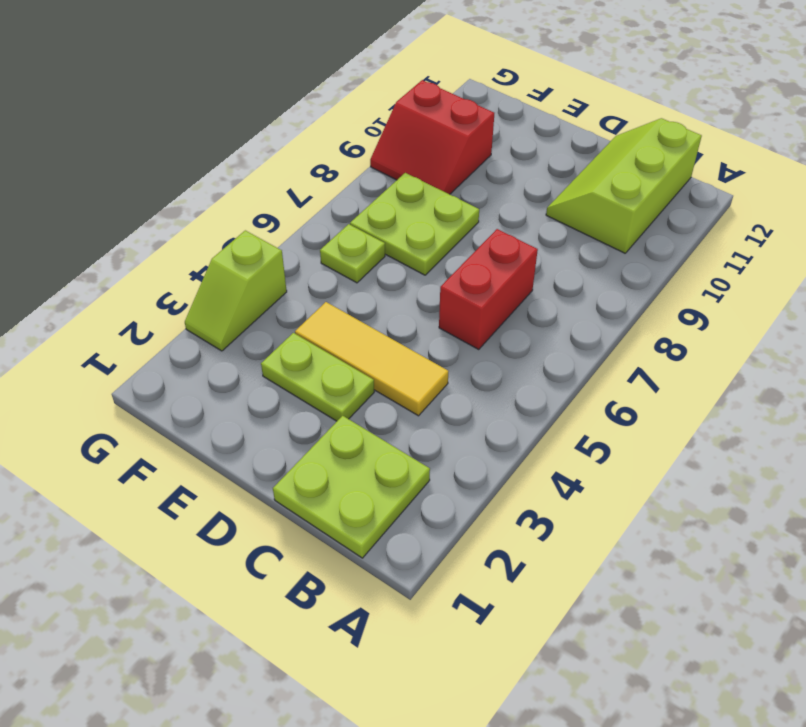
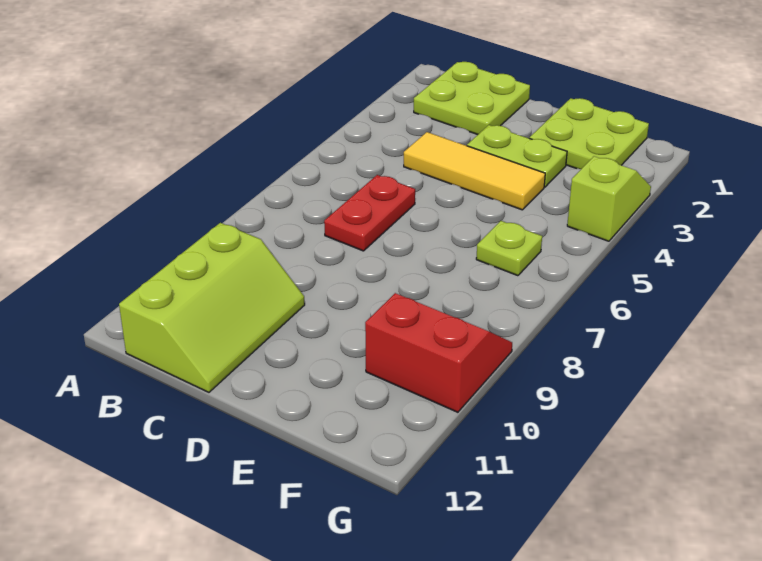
red 1x2 brick [439,229,538,349] -> red 1x2 plate [324,175,415,251]
lime 2x2 plate [350,173,479,275] -> lime 2x2 plate moved to [529,98,649,169]

